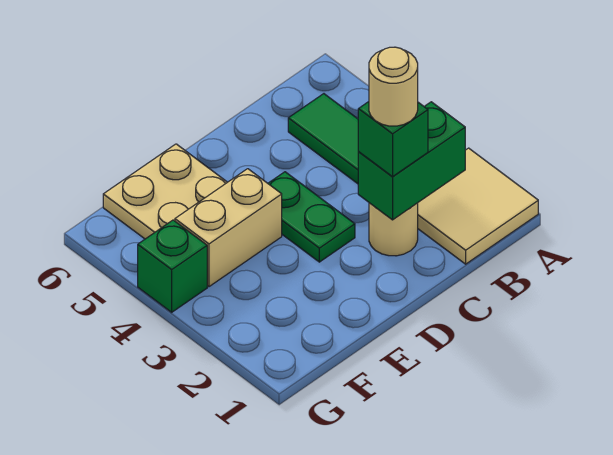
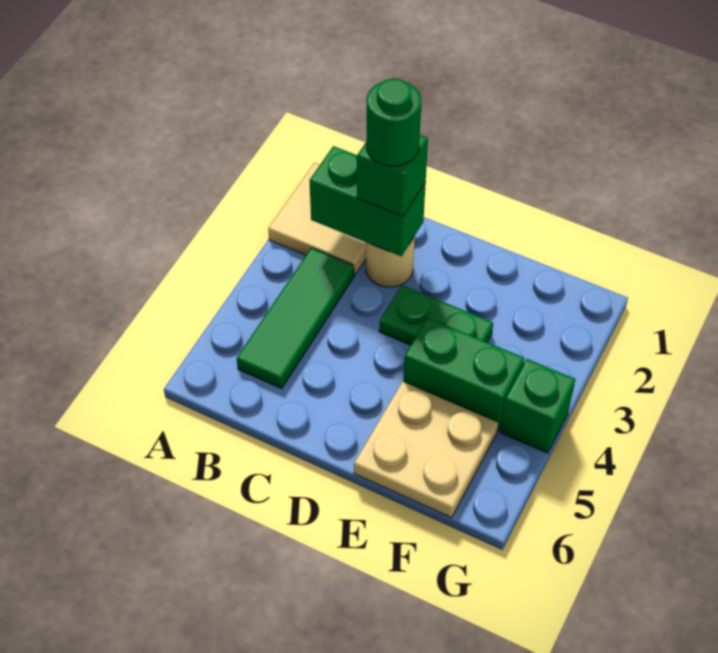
tan 1x1 round brick [369,47,418,126] -> green 1x1 round brick [366,79,421,166]
green 1x2 plate [268,172,355,262] -> green 1x2 plate turned to [379,285,493,345]
tan 1x2 brick [175,169,282,287] -> green 1x2 brick [403,318,524,432]

